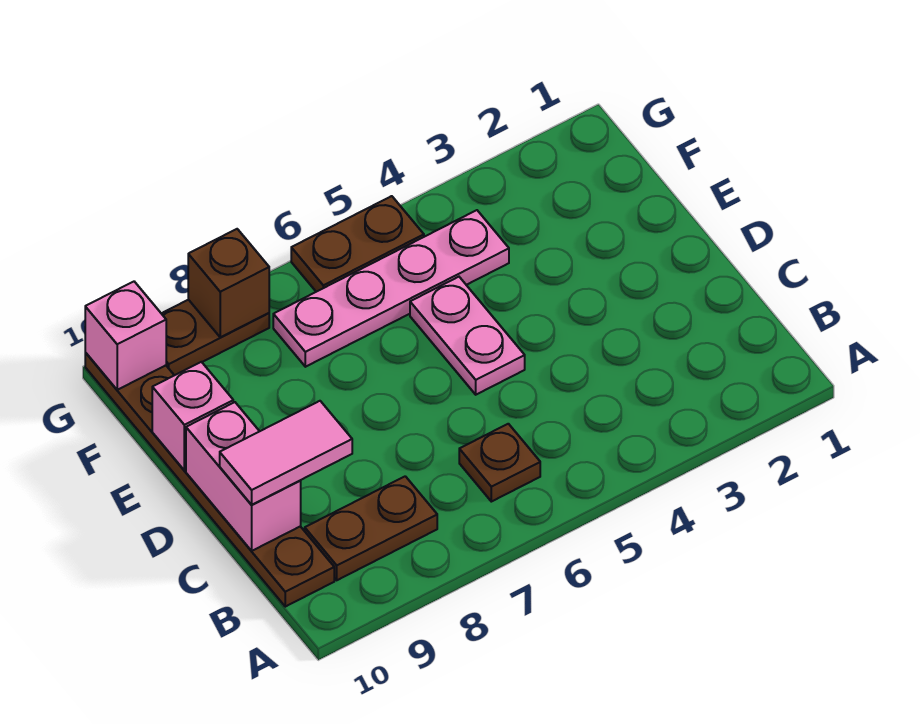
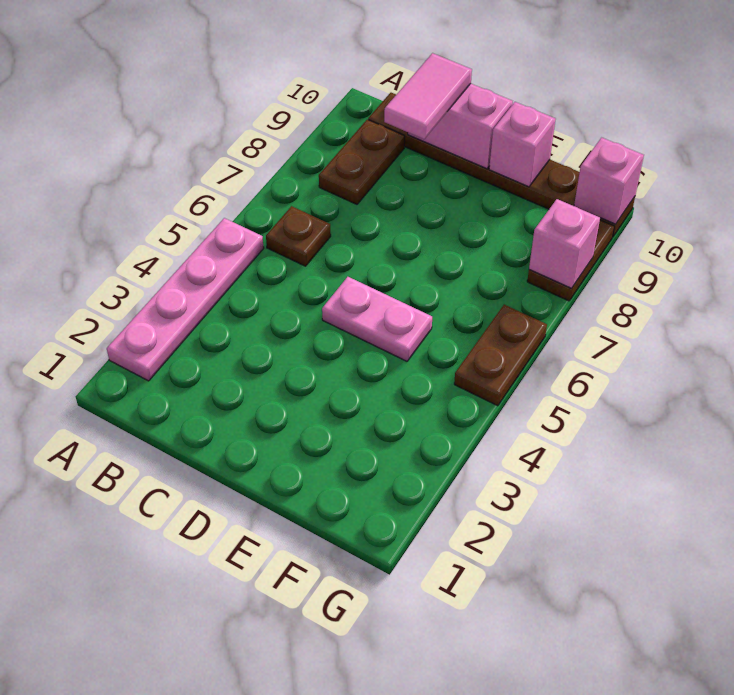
pink 1x4 plate [273,210,509,367] -> pink 1x4 plate moved to [107,218,264,381]
brown 1x1 brick [188,229,269,337] -> pink 1x1 brick [529,199,600,288]

